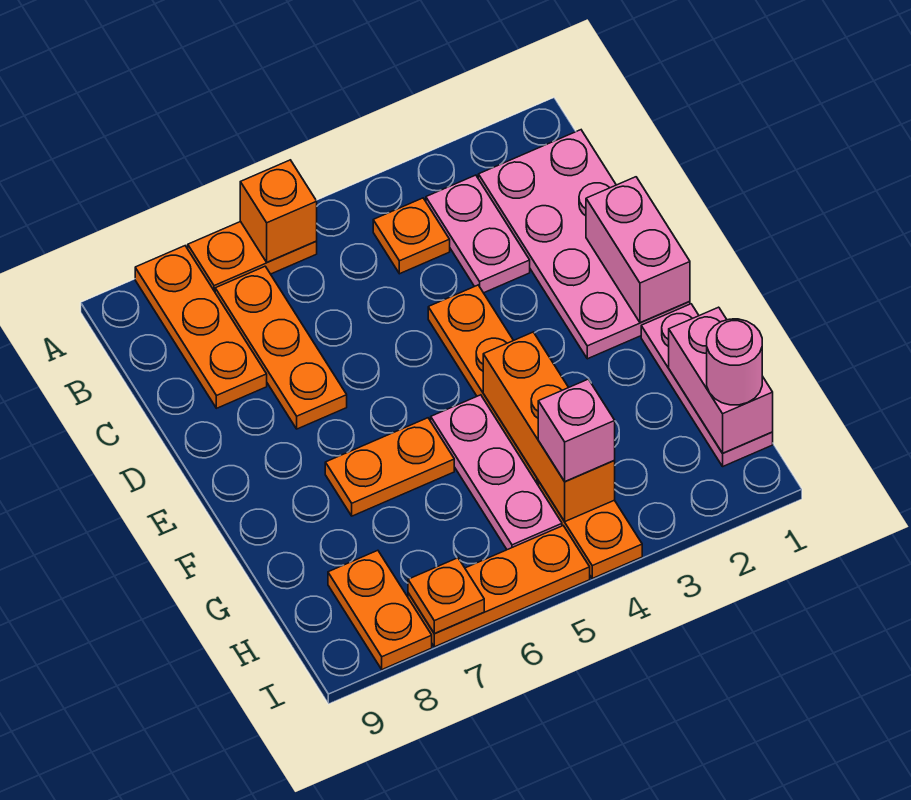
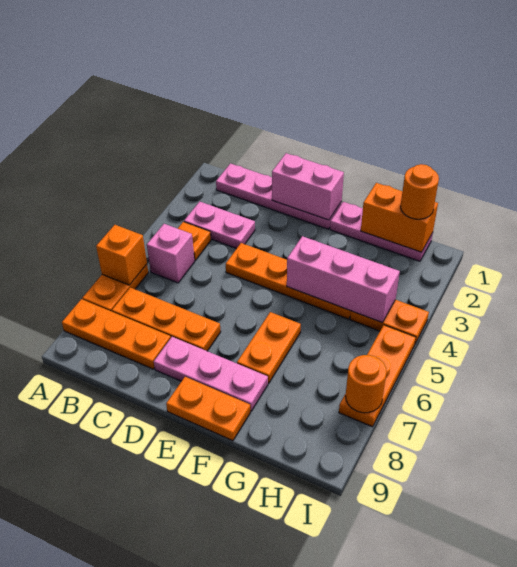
pink 2x4 plate [478,130,690,359] -> pink 1x4 plate [216,163,342,229]
orange 1x3 brick [483,332,615,521] -> pink 1x3 brick [287,236,400,323]
pink 1x3 plate [431,395,562,550] -> pink 1x3 plate moved to [154,337,268,411]
pink 1x2 brick [669,307,773,453] -> orange 1x2 brick [361,183,438,252]
pink 1x1 round brick [707,319,762,405] -> orange 1x1 round brick [401,164,439,219]
pink 1x1 brick [538,379,615,481] -> pink 1x1 brick moved to [147,224,195,283]
orange 1x2 plate [328,550,432,670] -> orange 1x2 plate moved to [166,377,250,441]
orange 1x1 plate [408,558,484,634] -> orange 1x1 round brick [346,355,387,413]

